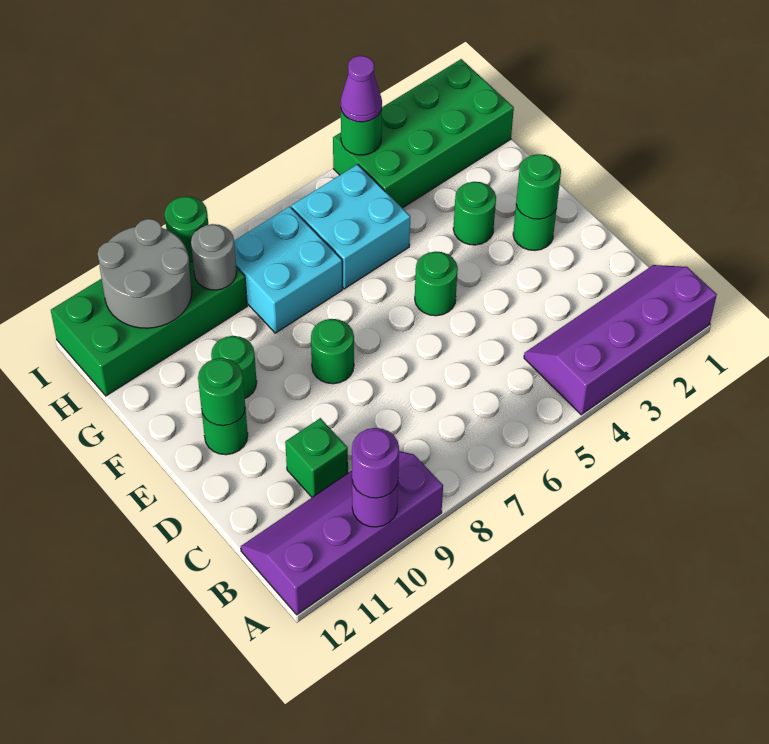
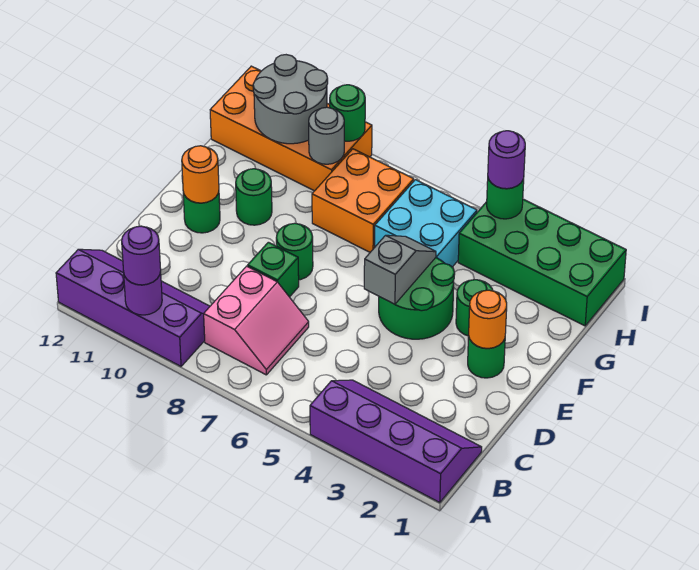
none -> pink 2x2 slope [204,266,309,375]
green 1x1 brick [285,418,348,497] -> green 1x1 brick moved to [248,242,299,297]
green 1x1 round brick [516,154,561,219] -> orange 1x1 round brick [469,290,507,348]
green 1x1 round brick [415,252,458,316] -> green 2x2 round brick [379,258,455,339]
none -> grey 1x2 slope [364,235,436,304]
green 1x1 round brick [198,358,245,426] -> orange 1x1 round brick [182,146,219,203]
cyan 2x2 brick [234,206,342,333] -> orange 2x2 brick [312,149,414,252]
green 2x4 brick [51,261,247,396] -> orange 2x4 brick [210,66,372,191]
purple 1x1 cone [341,56,382,122] -> purple 1x1 round brick [488,131,525,189]

